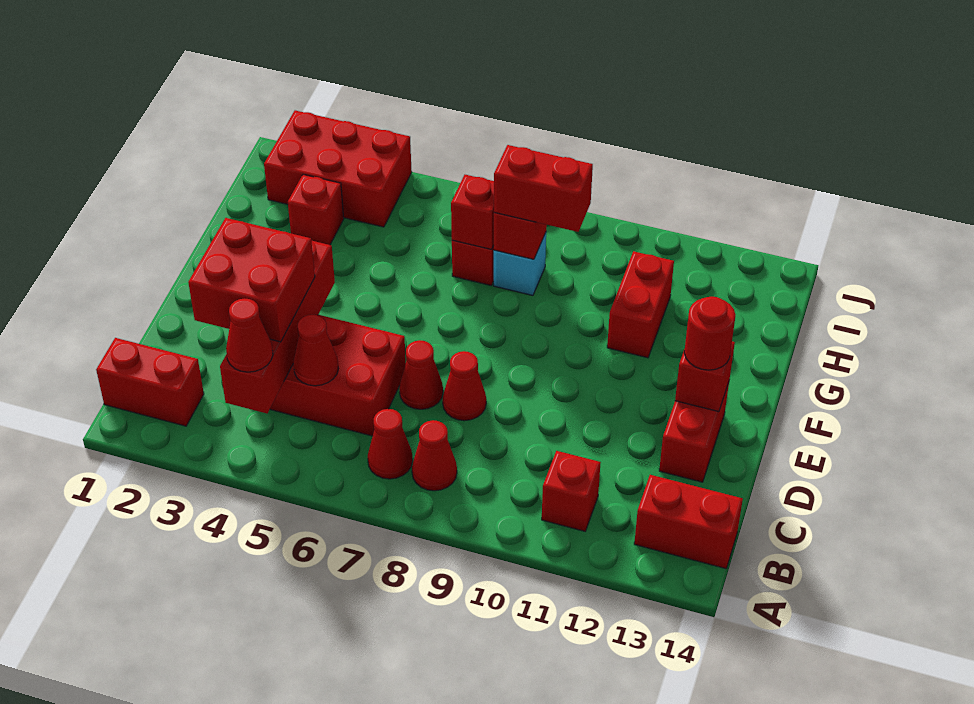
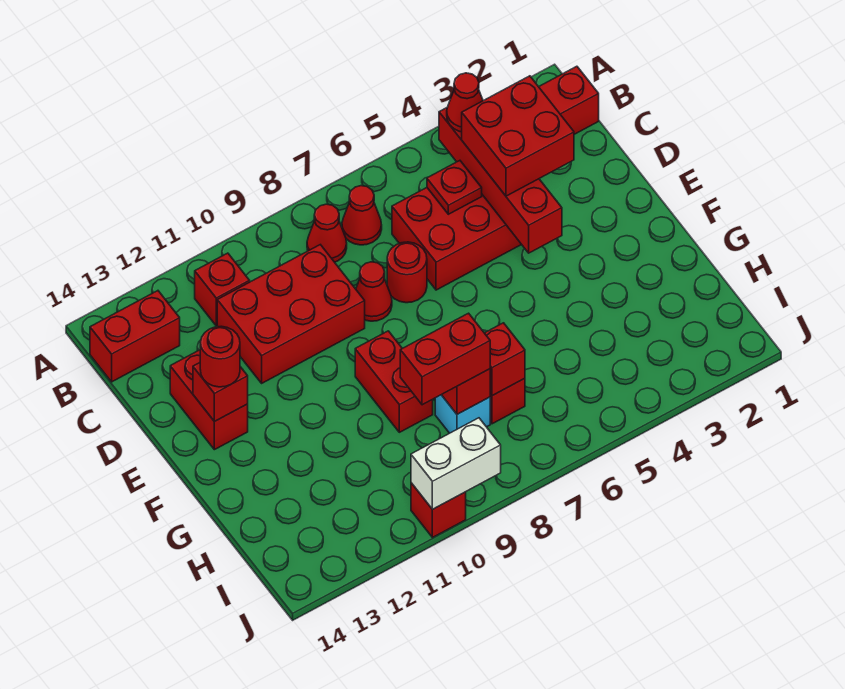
red 1x1 cone [293,315,338,386] -> red 1x1 plate [427,161,482,214]
red 1x1 cone [399,340,443,409] -> red 1x1 round brick [387,242,427,303]
red 1x2 brick [607,251,674,358] -> red 1x2 brick moved to [355,331,433,432]
red 1x1 brick [288,175,344,245] -> red 1x1 brick moved to [411,483,466,538]
red 2x3 brick [264,110,412,227] -> red 2x3 brick moved to [217,245,365,383]
none -> white 1x2 brick [411,418,501,509]

